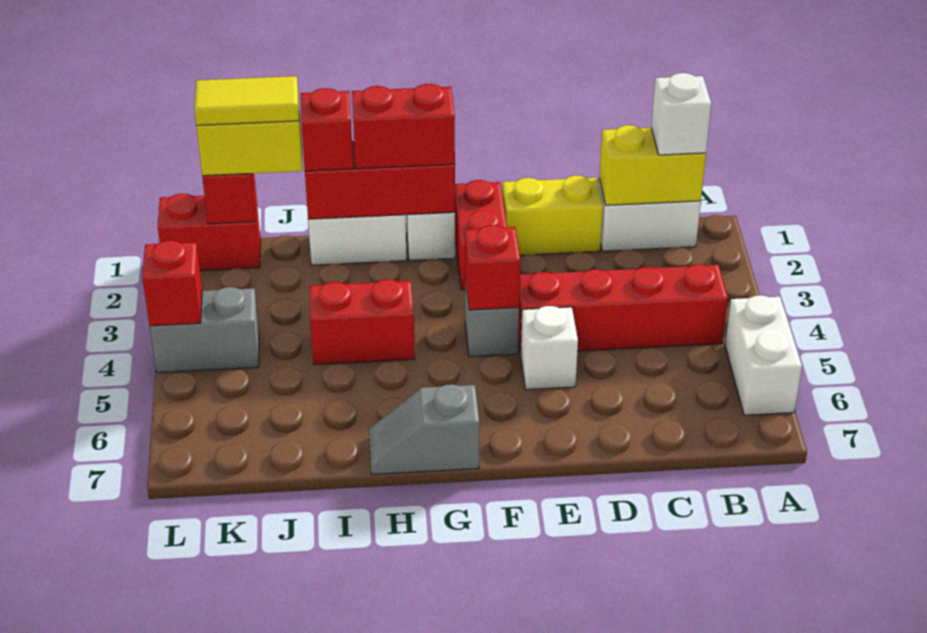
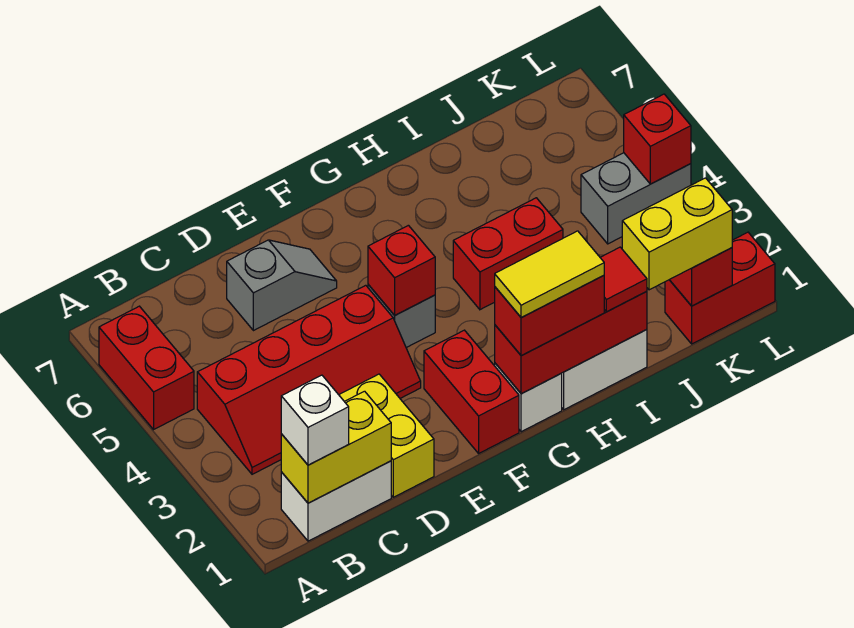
white 1x2 brick [725,295,802,415] -> red 1x2 brick [99,306,194,429]
yellow 1x2 brick [502,176,603,255] -> yellow 1x2 brick turned to [339,374,434,497]
white 1x1 brick [521,306,578,390] -> none
grey 1x2 slope [369,384,479,474] -> grey 1x2 slope moved to [227,240,337,331]
red 1x1 brick [301,88,353,171] -> red 1x1 tile [600,247,647,312]
yellow 1x2 tile [194,76,299,125] -> yellow 1x2 tile moved to [495,231,604,318]

